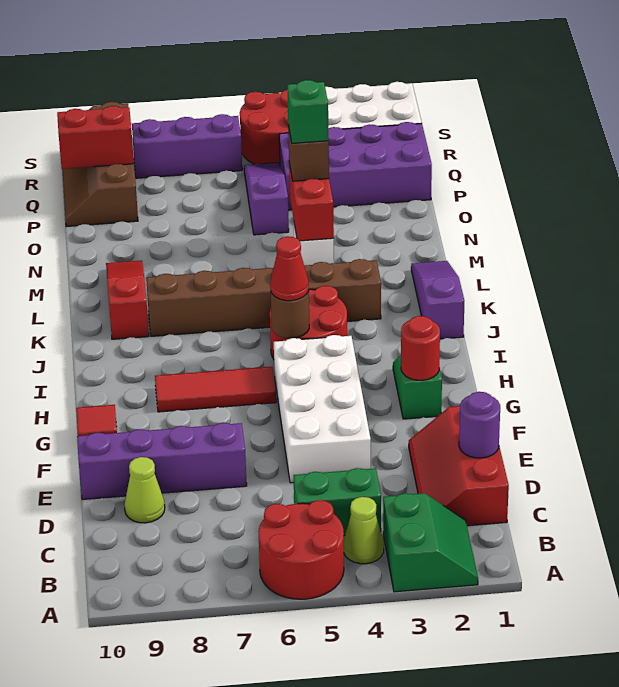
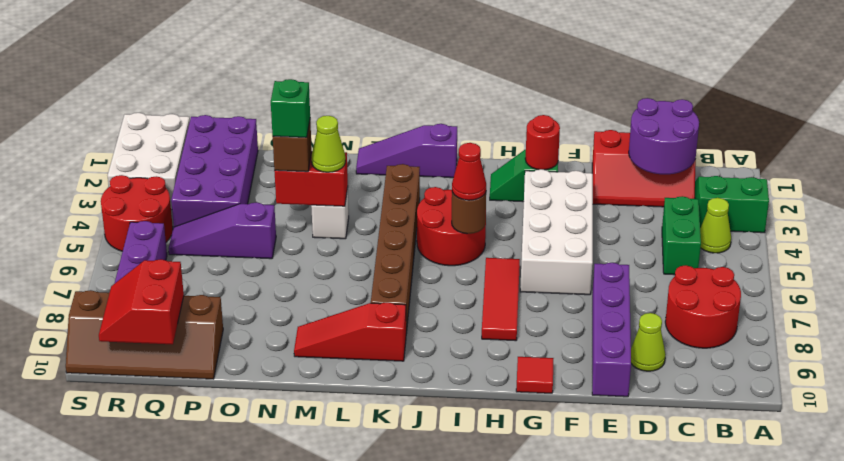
red 2x2 round brick [258,500,344,599] -> red 2x2 round brick moved to [665,265,741,348]
purple 1x1 round brick [459,392,500,458] -> purple 2x2 round brick [629,98,699,174]
white 2x4 brick [274,335,371,483] -> white 2x4 brick turned to [520,169,593,295]
none -> lime 1x1 cone [311,116,345,172]

